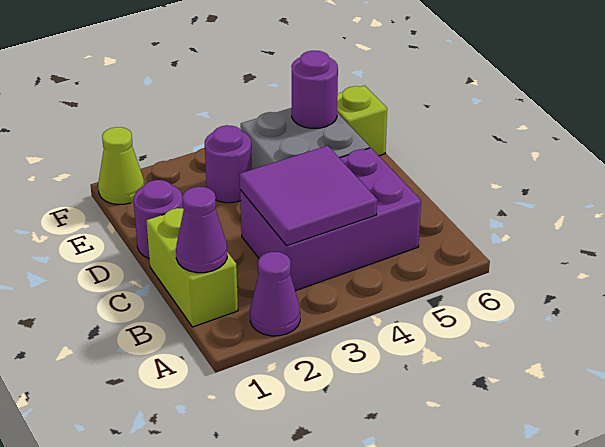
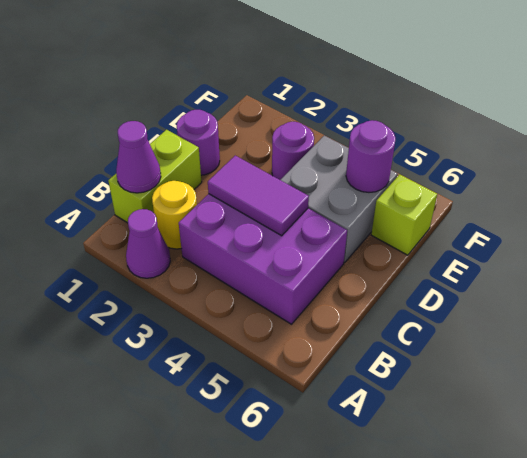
none -> yellow 1x1 round brick [152,181,197,249]
purple 2x2 tile [240,146,377,245] -> purple 1x2 tile [208,156,309,236]
lime 1x1 cone [98,127,144,204] -> none

